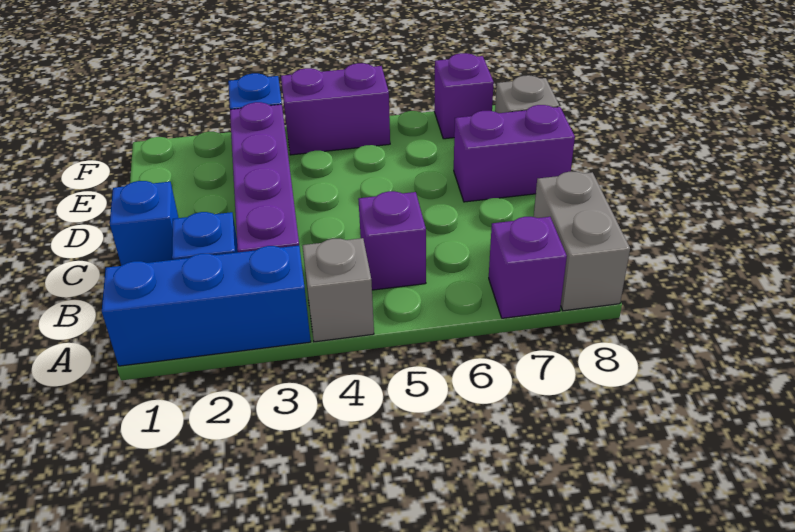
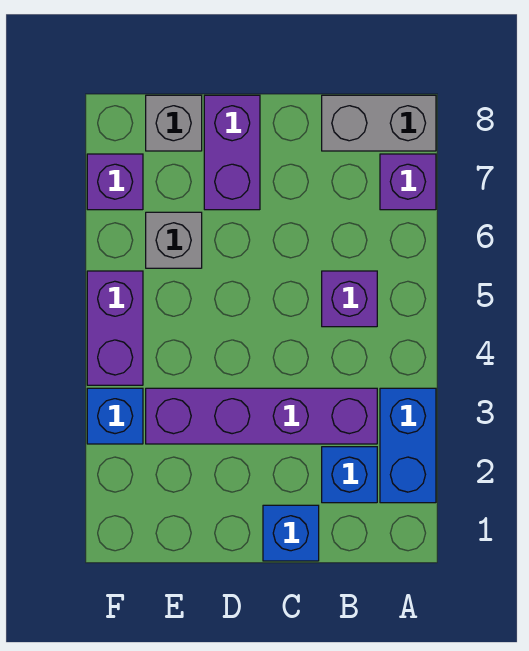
blue 1x3 brick [102,246,311,366] -> blue 1x2 brick [380,388,436,503]
grey 1x1 brick [302,238,374,342] -> grey 1x1 brick moved to [146,212,202,268]

